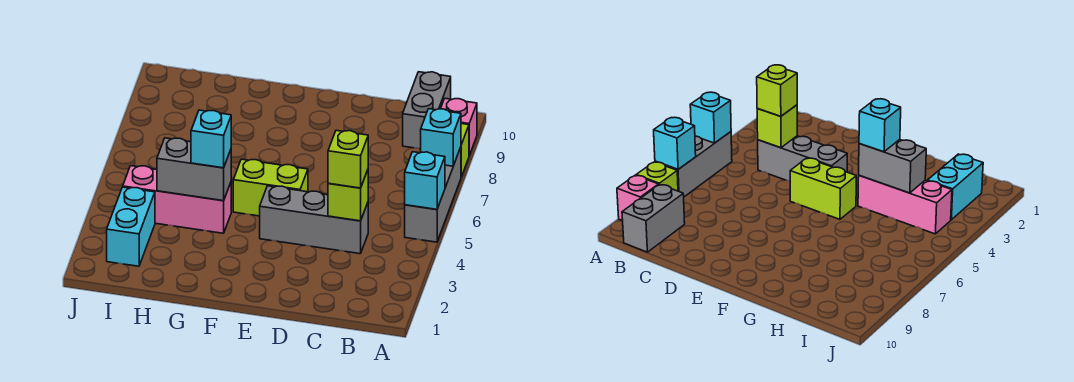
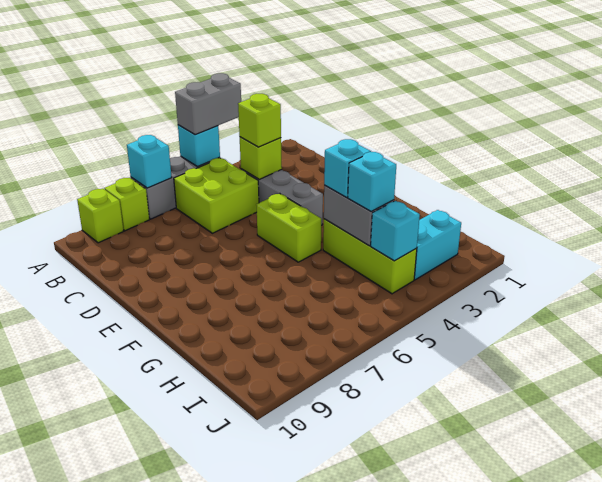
pink 1x1 brick [441,98,477,155] -> lime 1x1 brick [77,189,123,243]
none -> lime 2x2 brick [174,158,259,233]
grey 1x2 brick [403,72,451,149] -> grey 1x2 brick moved to [175,73,241,135]
pink 1x3 brick [123,166,231,233] -> lime 1x3 brick [323,219,417,294]
none -> cyan 1x1 brick [348,152,396,211]
none -> cyan 1x1 brick [371,201,420,261]

